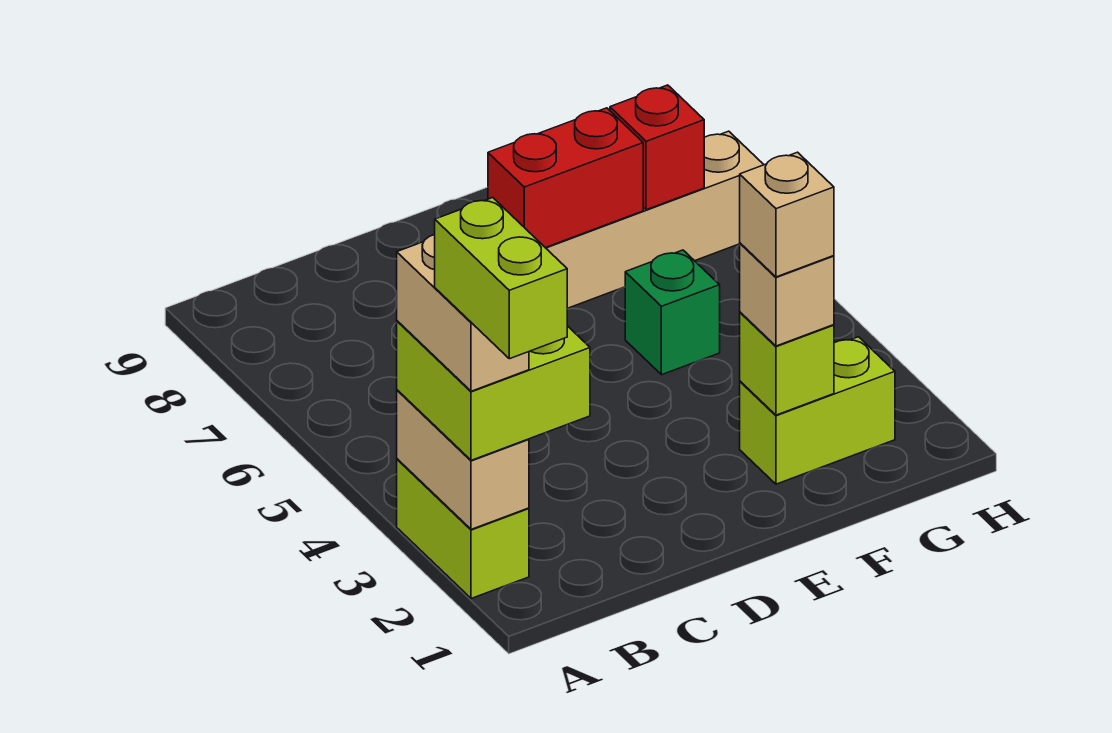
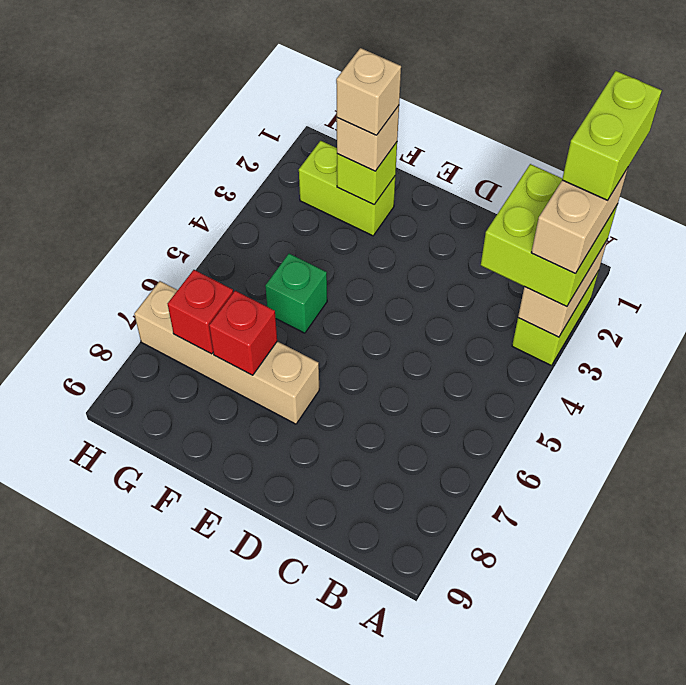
red 1x2 brick [488,108,643,248] -> red 1x1 brick [209,291,277,375]

